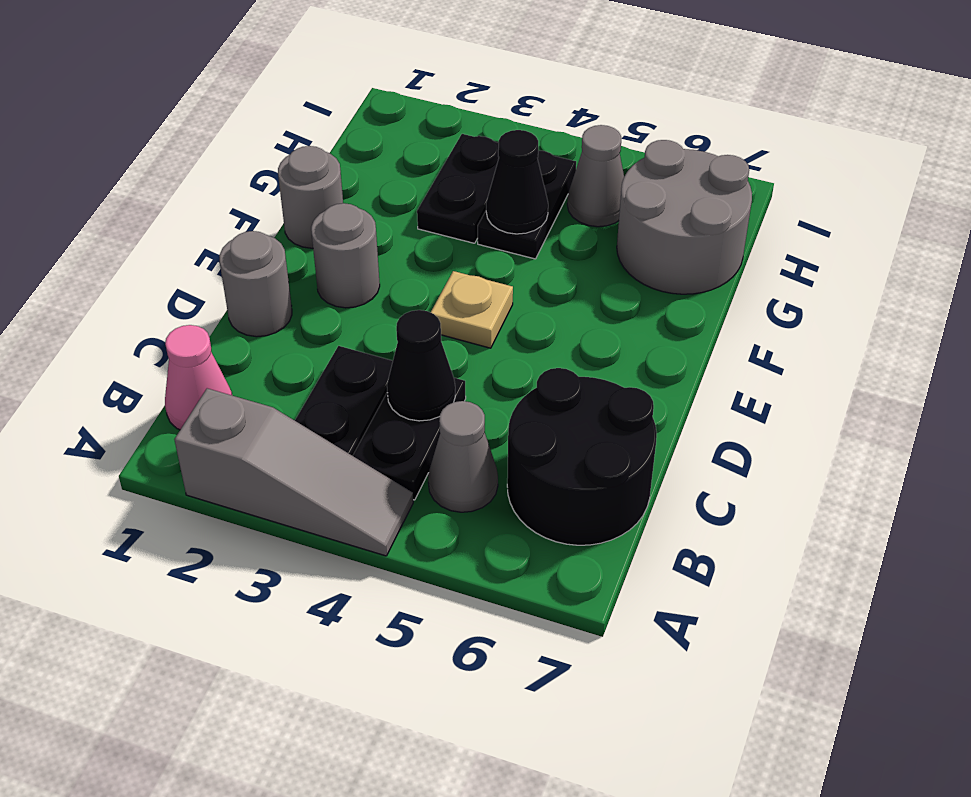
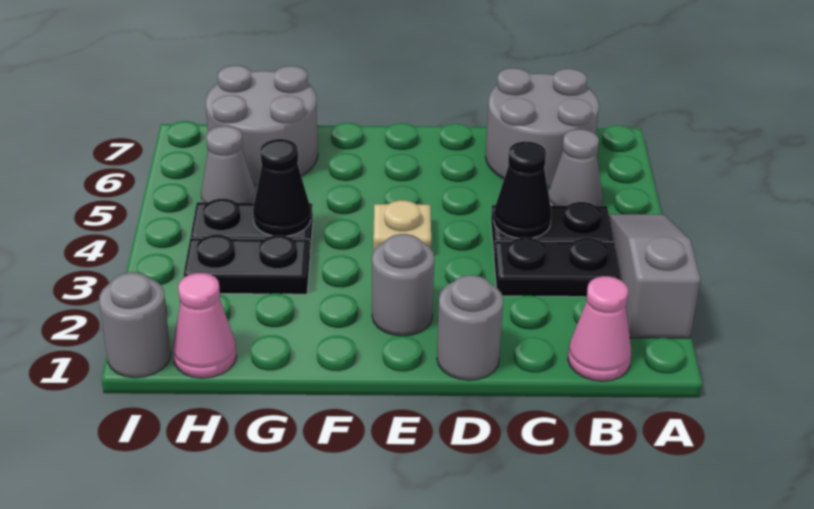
black 2x2 round brick [507,368,657,545] -> grey 2x2 round brick [486,68,599,188]
grey 1x1 round brick [278,146,343,248] -> grey 1x1 round brick moved to [99,272,171,378]
none -> pink 1x1 cone [173,273,237,378]

